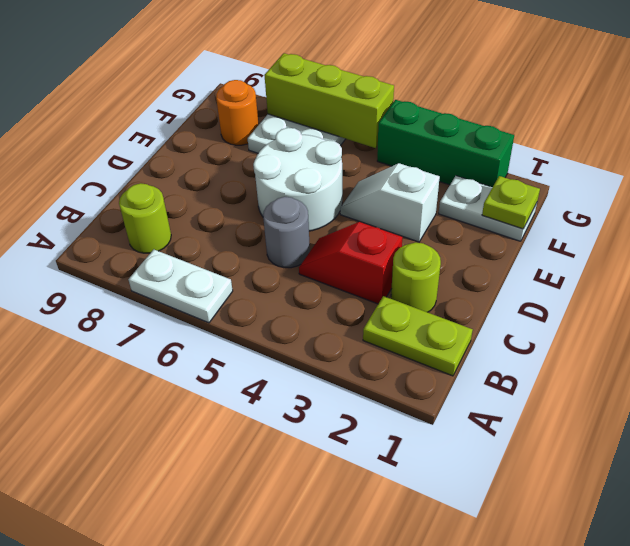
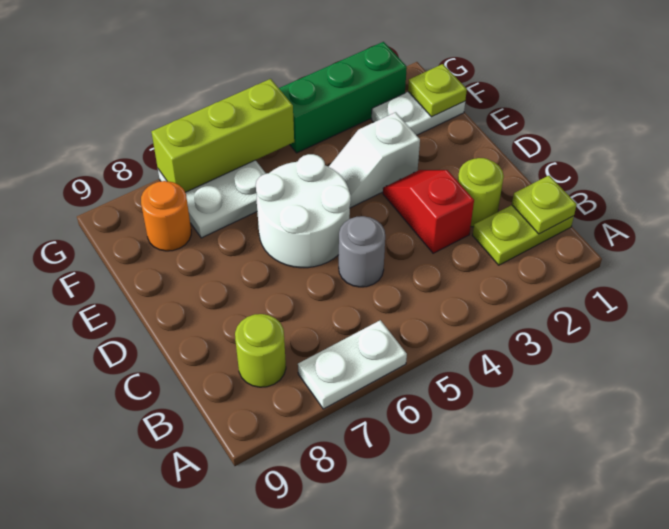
none -> lime 1x1 plate [512,176,577,234]
red 1x2 slope [299,222,403,304] -> red 1x2 slope turned to [383,170,474,253]

